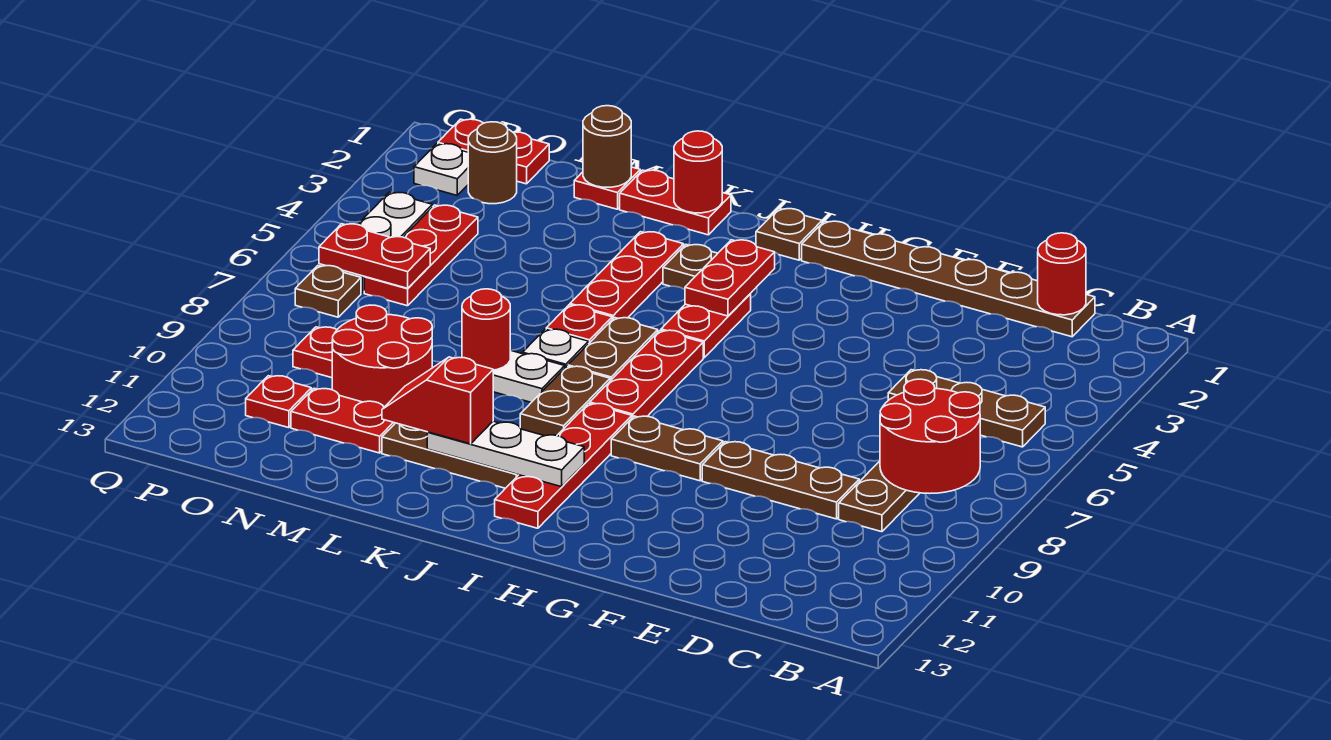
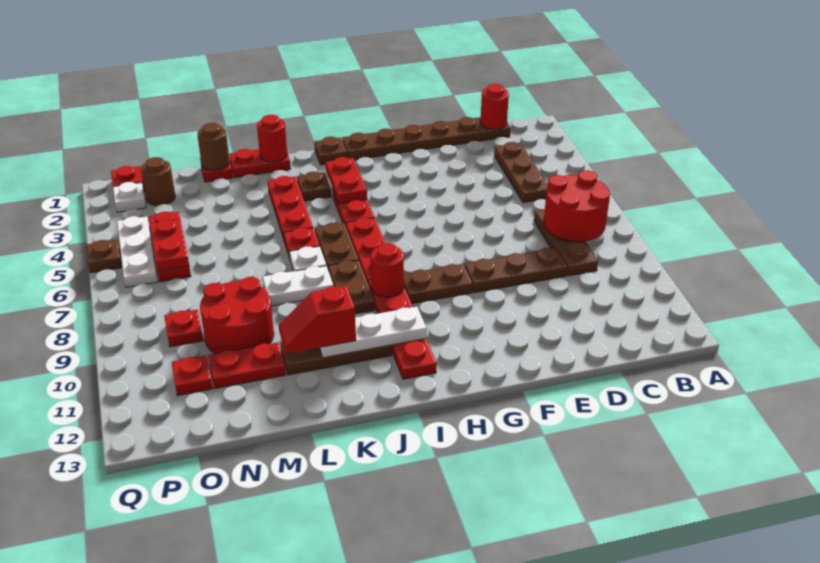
brown 1x3 plate [888,370,1045,447] -> brown 1x3 plate turned to [494,142,548,203]
red 1x1 round brick [462,289,510,370] -> red 1x1 round brick moved to [371,243,404,297]
red 1x2 plate [319,224,430,288] -> red 1x2 plate turned to [150,219,189,272]
brown 1x1 plate [295,266,361,317] -> brown 1x1 plate moved to [86,240,122,273]

